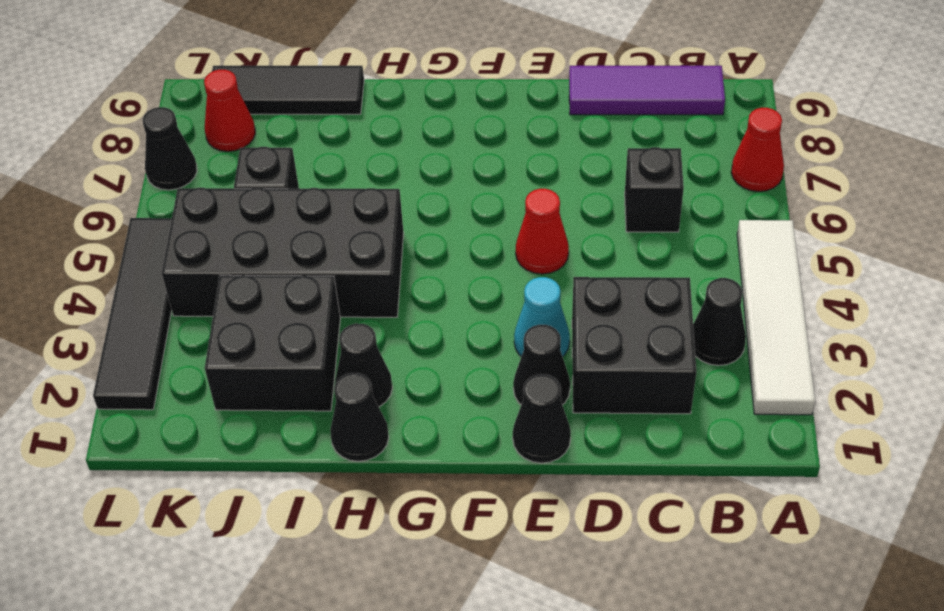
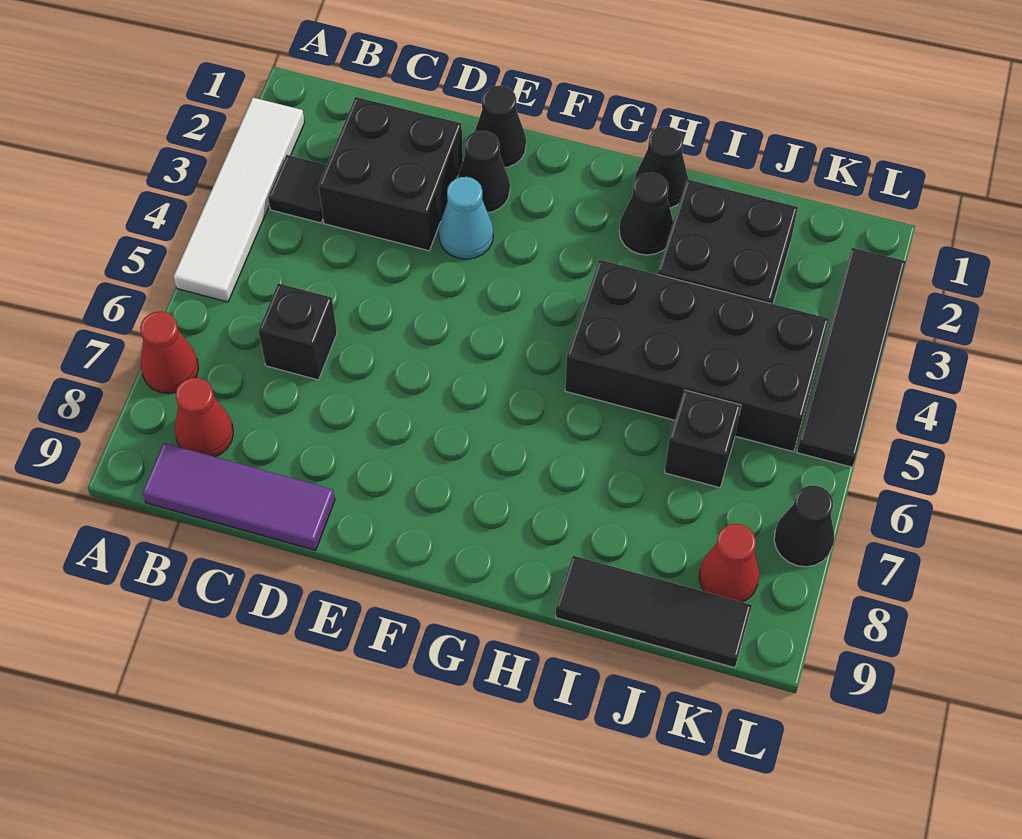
black 1x1 cone [693,278,746,366] -> black 1x1 tile [268,155,327,223]
red 1x1 cone [516,189,569,274] -> red 1x1 cone moved to [175,378,233,457]

